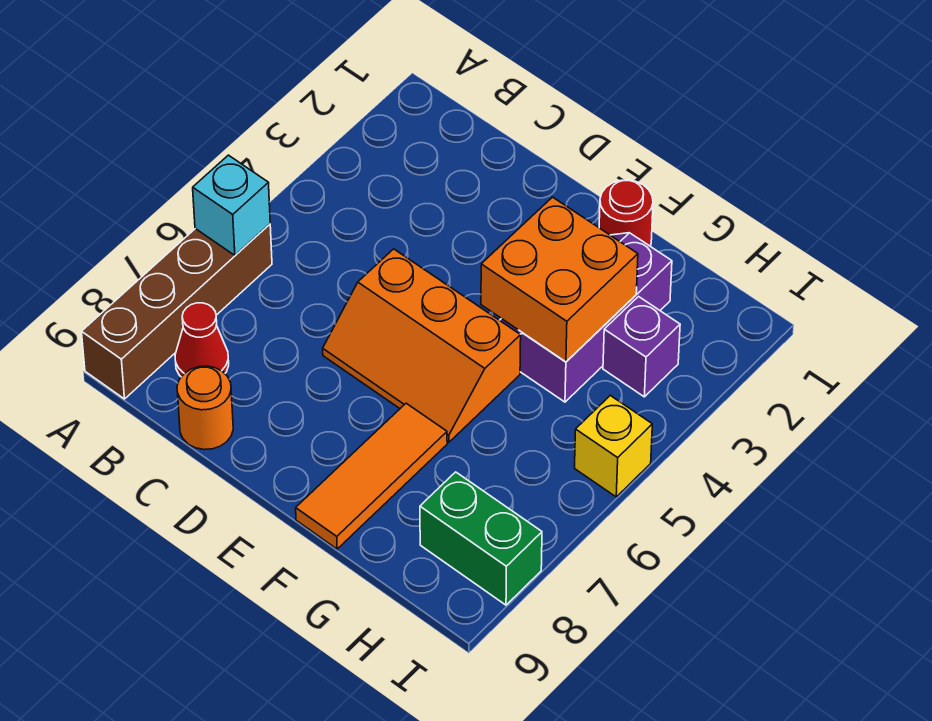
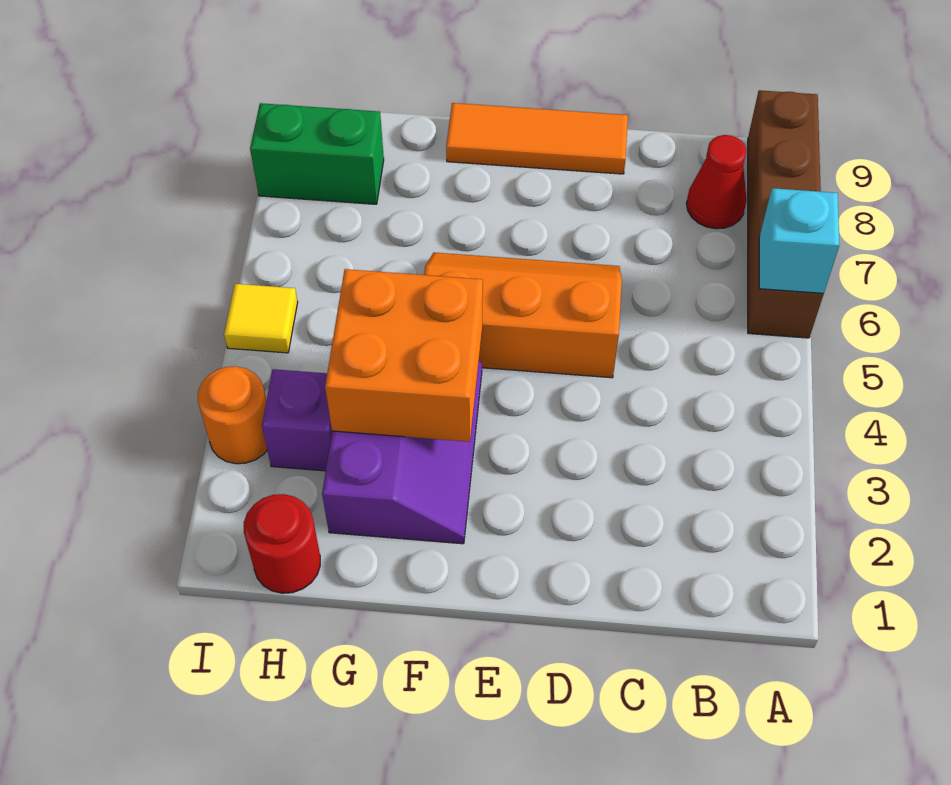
orange 1x1 round brick [177,366,233,449] -> orange 1x1 round brick moved to [198,366,267,464]
red 1x1 round brick [599,180,653,246] -> red 1x1 round brick moved to [244,494,320,593]
orange 1x3 tile [296,403,447,549] -> orange 1x3 tile turned to [446,103,628,174]
yellow 1x1 brick [575,395,652,497] -> yellow 1x1 tile [224,284,298,353]

